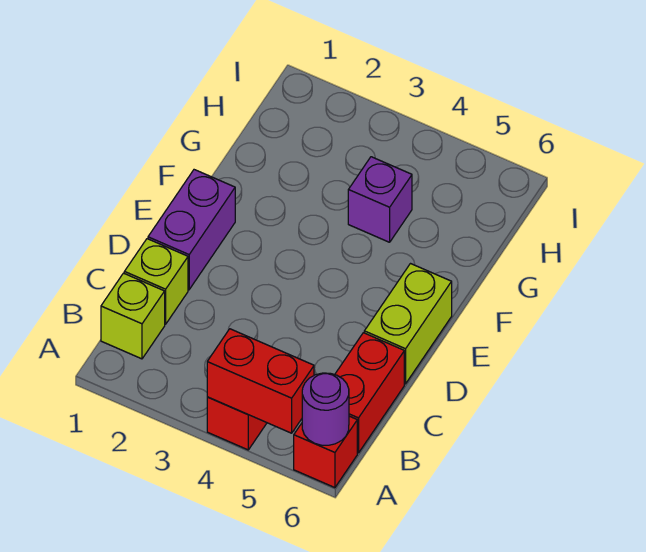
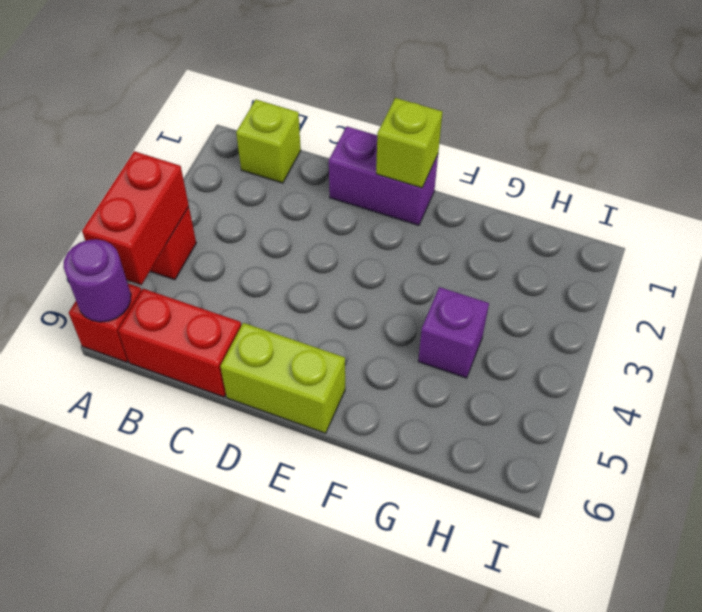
lime 1x1 brick [124,239,188,324] -> lime 1x1 brick moved to [376,98,442,188]

